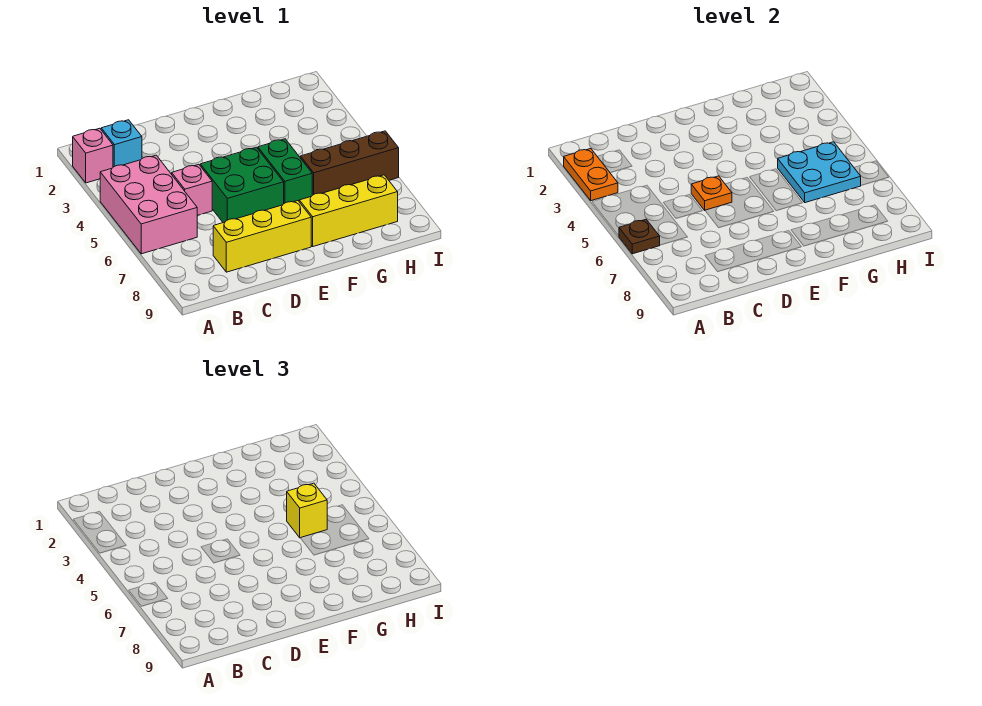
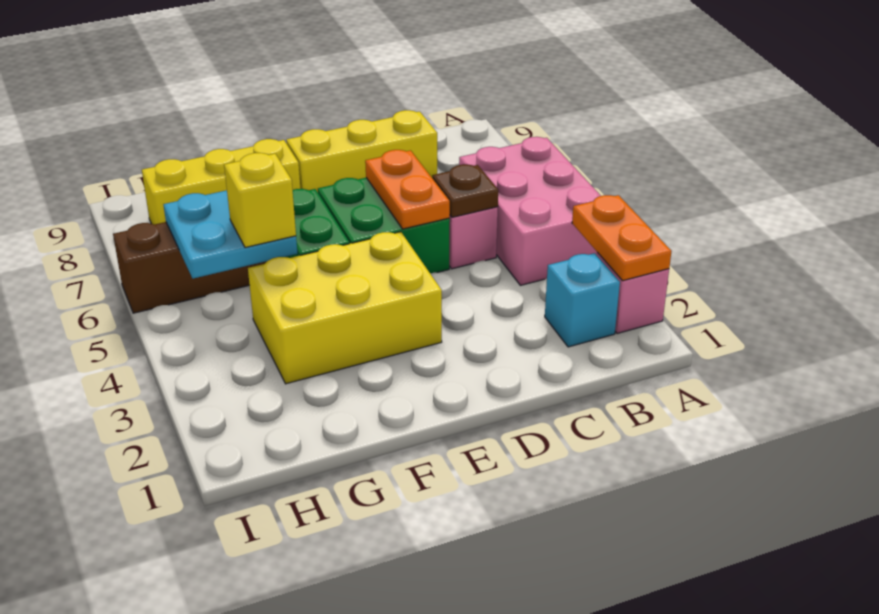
brown 1x1 plate [619,219,660,254] -> brown 1x1 plate moved to [432,164,498,217]
orange 1x1 plate [691,176,732,210] -> orange 1x2 plate [365,150,450,229]
none -> yellow 2x3 brick [248,232,442,384]

